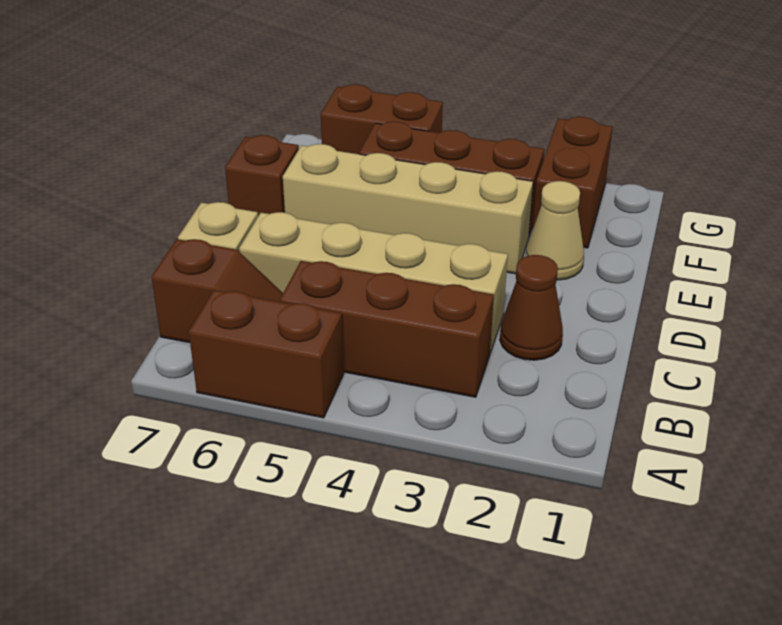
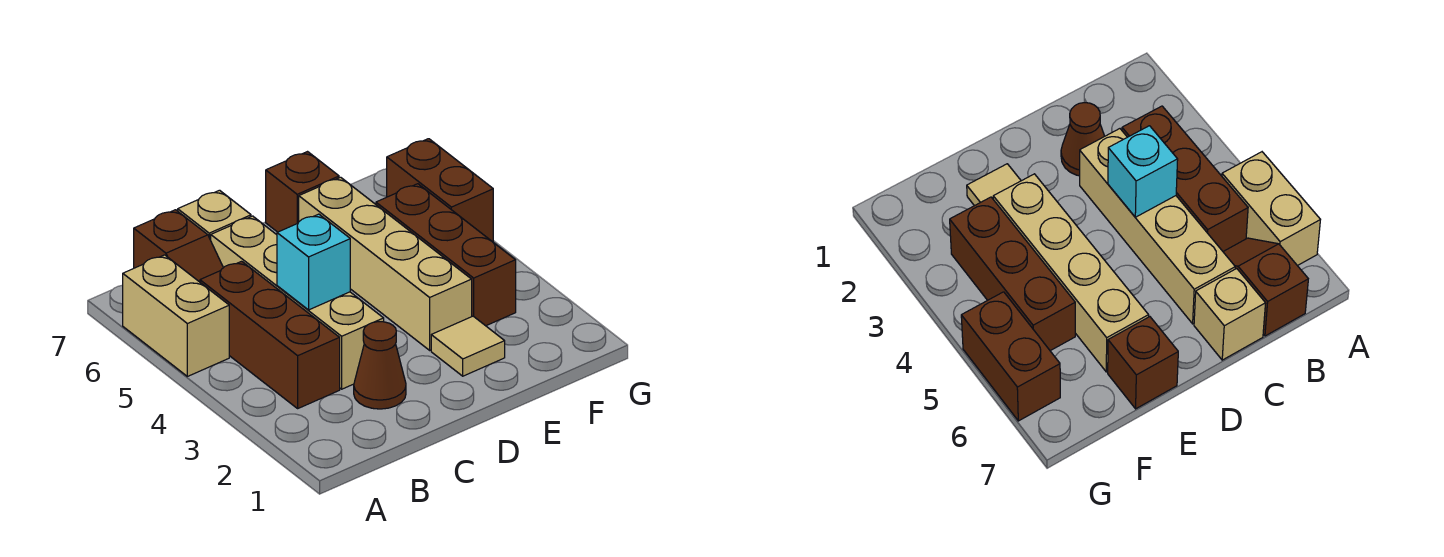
brown 1x2 brick [189,290,344,418] -> tan 1x2 brick [123,255,229,376]
none -> cyan 1x1 brick [277,214,350,310]
tan 1x1 cone [526,181,584,280] -> tan 1x1 tile [431,316,505,376]
brown 1x2 brick [532,117,613,248] -> none

